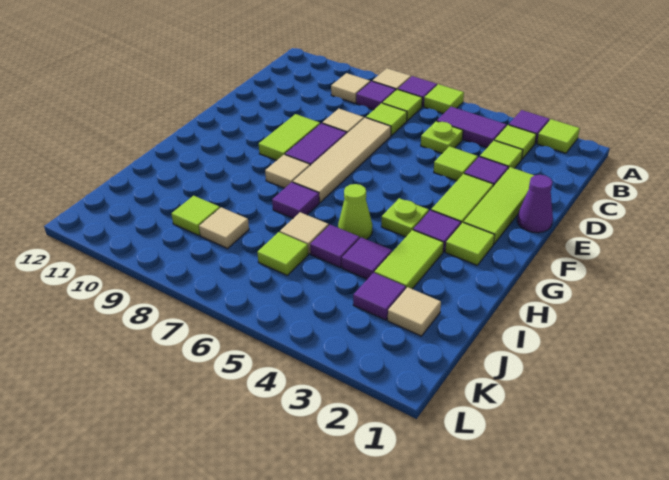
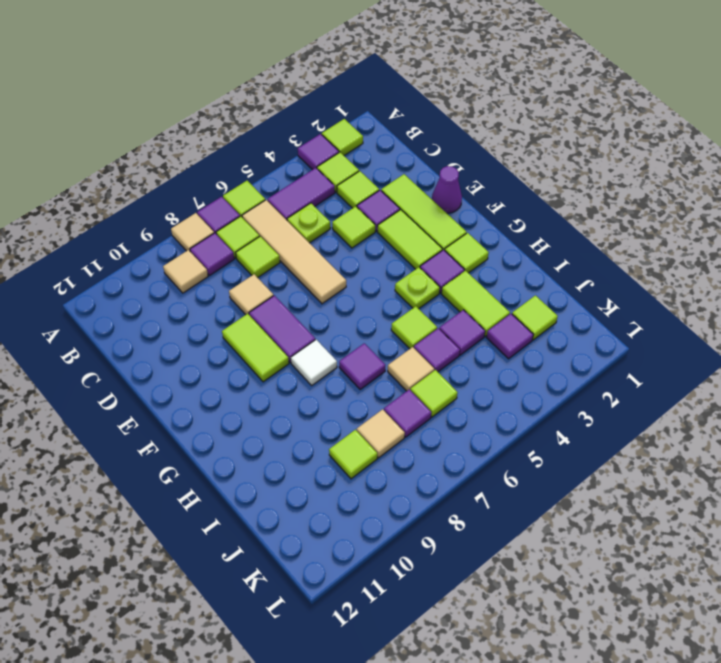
tan 1x4 tile [293,118,391,202] -> tan 1x4 tile moved to [242,200,346,304]
tan 1x1 tile [265,155,310,188] -> white 1x1 tile [291,340,337,385]
lime 1x1 cone [338,184,373,239] -> lime 1x1 tile [391,306,437,349]
tan 1x1 tile [388,287,441,336] -> lime 1x1 tile [512,295,558,340]
none -> purple 1x1 tile [384,389,431,437]

